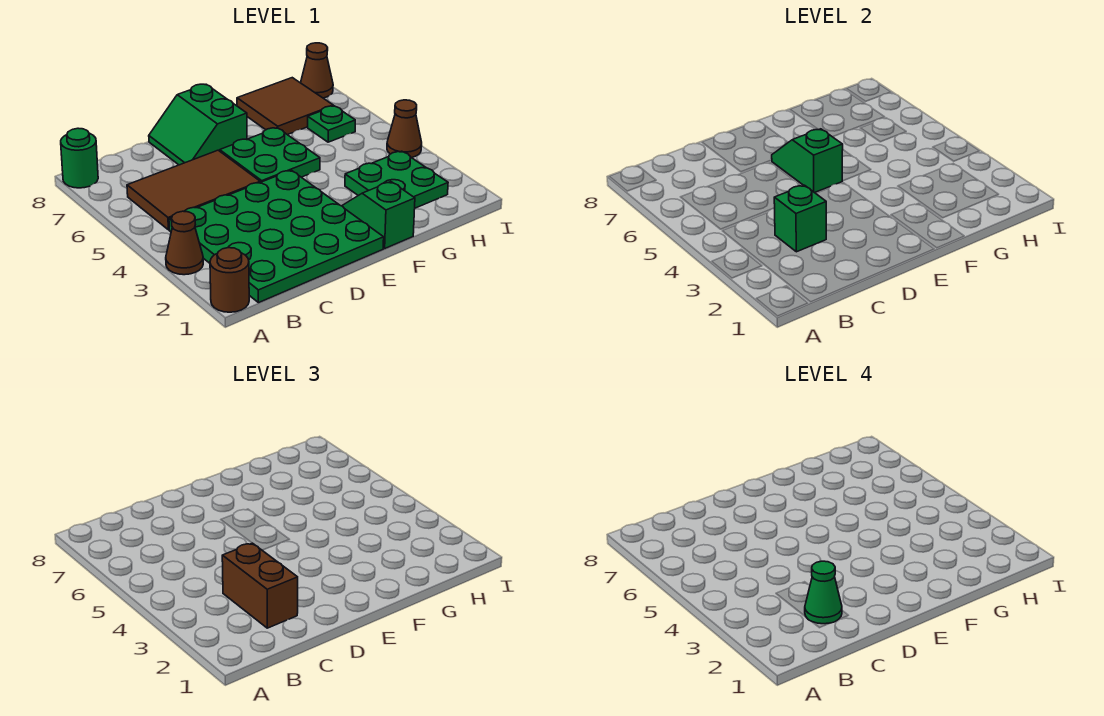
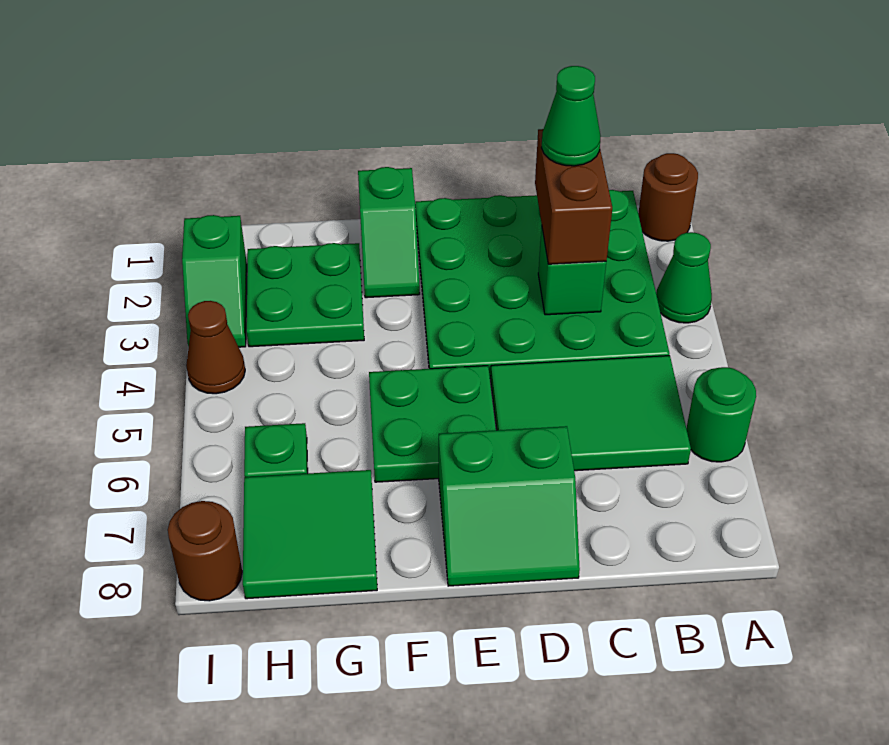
brown 1x1 cone [166,211,203,275] -> green 1x1 cone [656,232,712,323]
green 1x1 round brick [61,128,98,188] -> green 1x1 round brick moved to [686,367,756,462]
brown 2x3 tile [127,150,260,230] -> green 2x3 tile [491,356,691,471]
green 2x2 slope [149,84,247,165] -> green 2x2 slope turned to [439,426,580,586]
green 1x2 slope [772,129,843,193] -> green 1x2 slope moved to [182,215,247,347]
brown 2x2 tile [237,78,334,135] -> green 2x2 tile [243,470,377,599]
brown 1x1 cone [301,43,333,98] -> brown 1x1 round brick [168,501,242,601]

